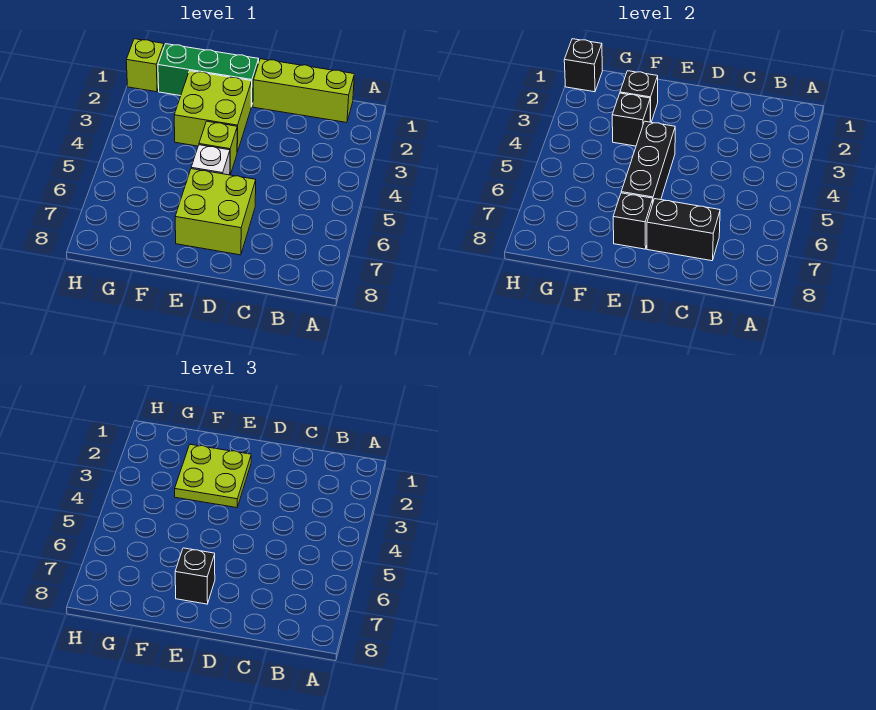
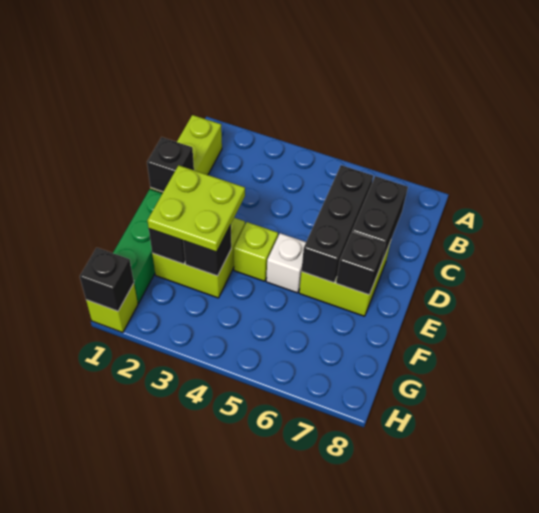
black 1x3 brick [621,121,675,201] -> black 1x3 brick turned to [301,165,373,283]
black 1x1 brick [175,548,215,604] -> black 1x1 brick moved to [147,137,194,192]

